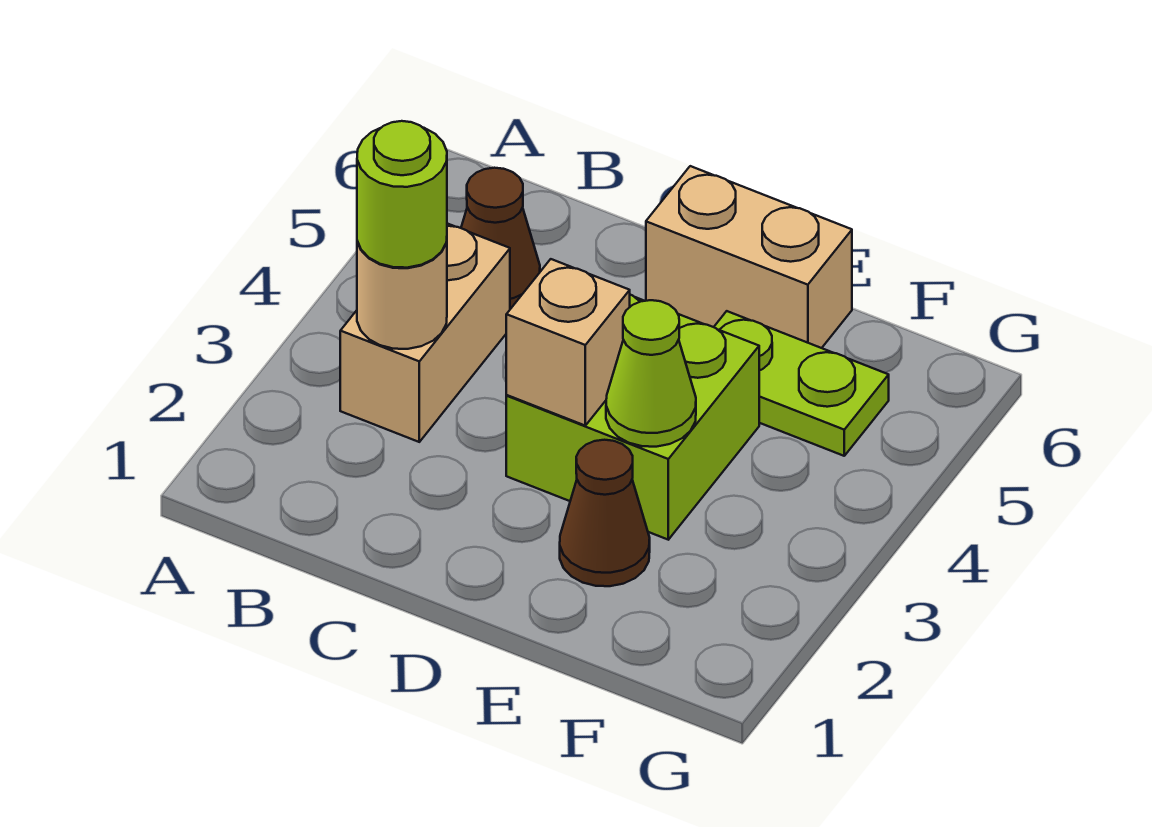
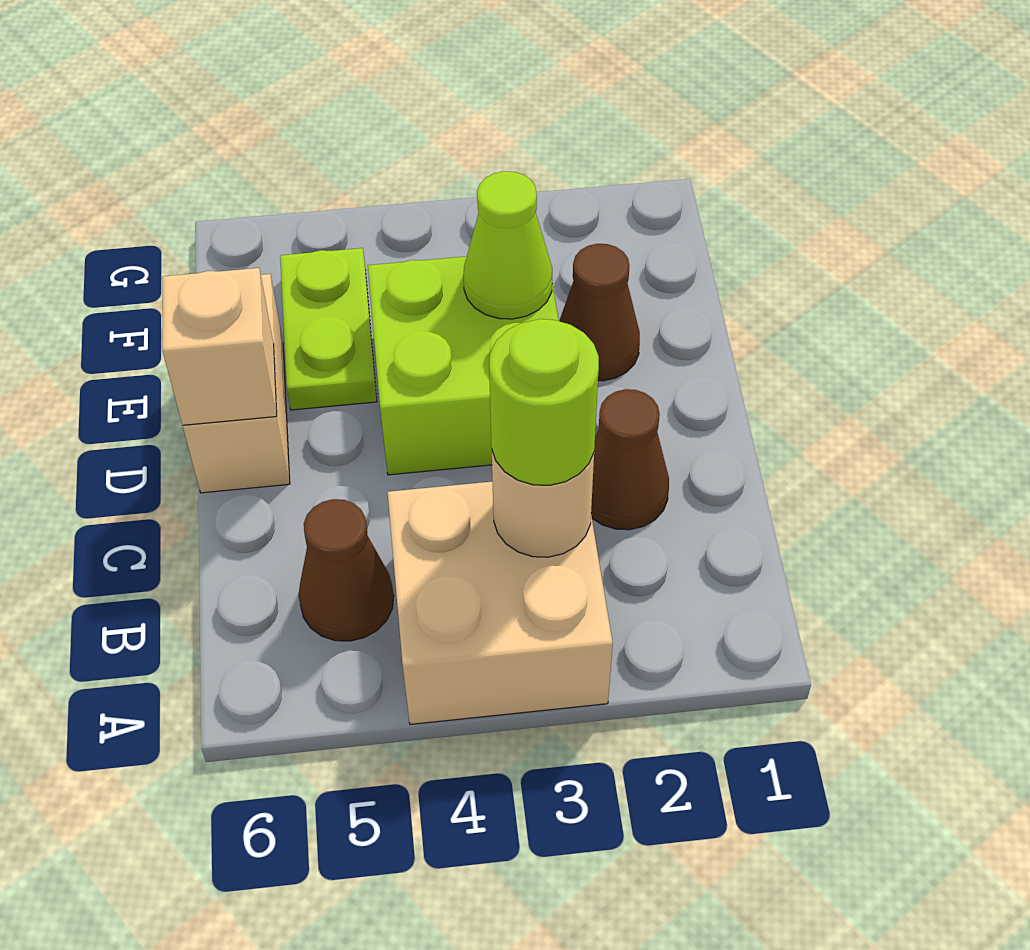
tan 1x2 brick [340,224,510,442] -> tan 2x2 brick [388,482,613,724]
none -> brown 1x1 cone [591,389,669,530]
tan 1x1 brick [506,259,630,425] -> tan 1x1 brick moved to [162,268,277,425]

